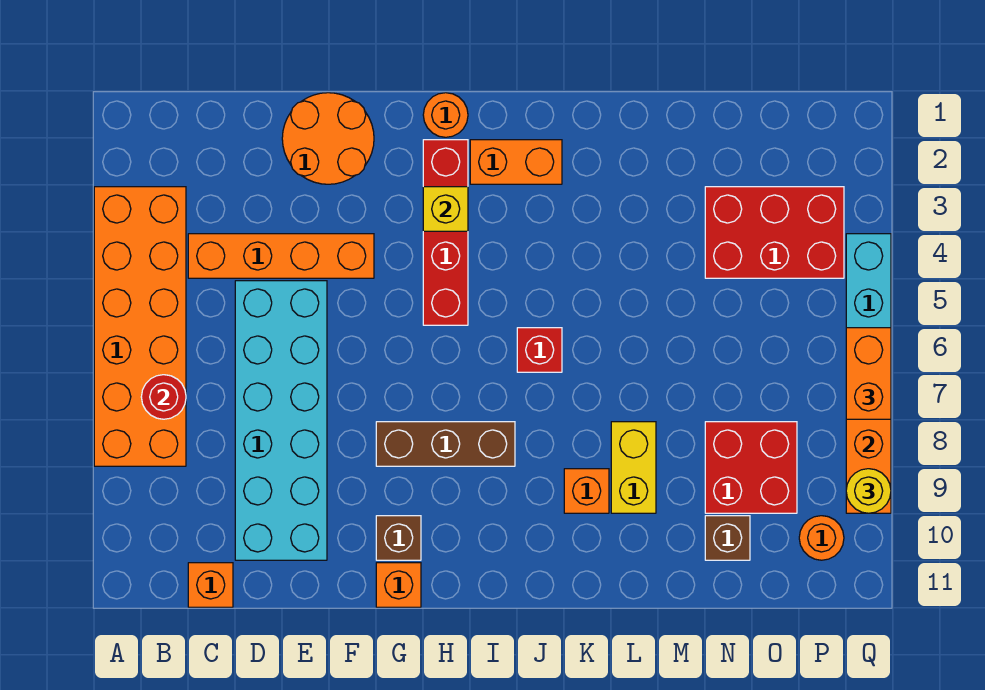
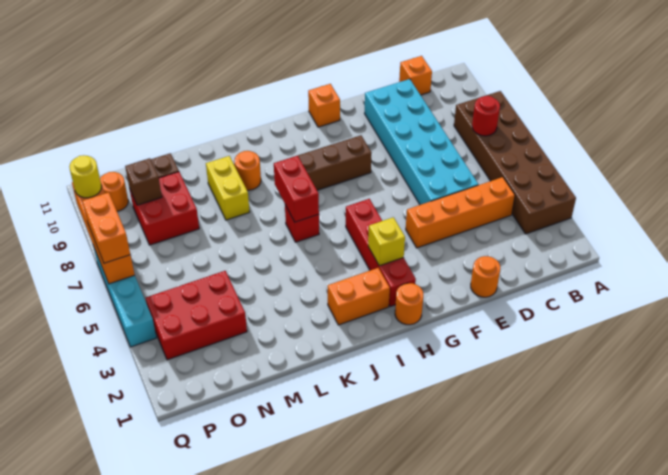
orange 2x6 brick [94,187,186,466] -> brown 2x6 brick [454,91,576,234]
orange 2x2 round brick [282,93,374,184] -> orange 1x1 round brick [471,256,500,297]
brown 1x1 brick [376,516,421,560] -> brown 1x1 brick moved to [125,158,162,205]
none -> red 1x2 brick [274,156,319,222]
orange 1x1 brick [564,469,609,513] -> orange 1x1 round brick [234,151,261,190]

